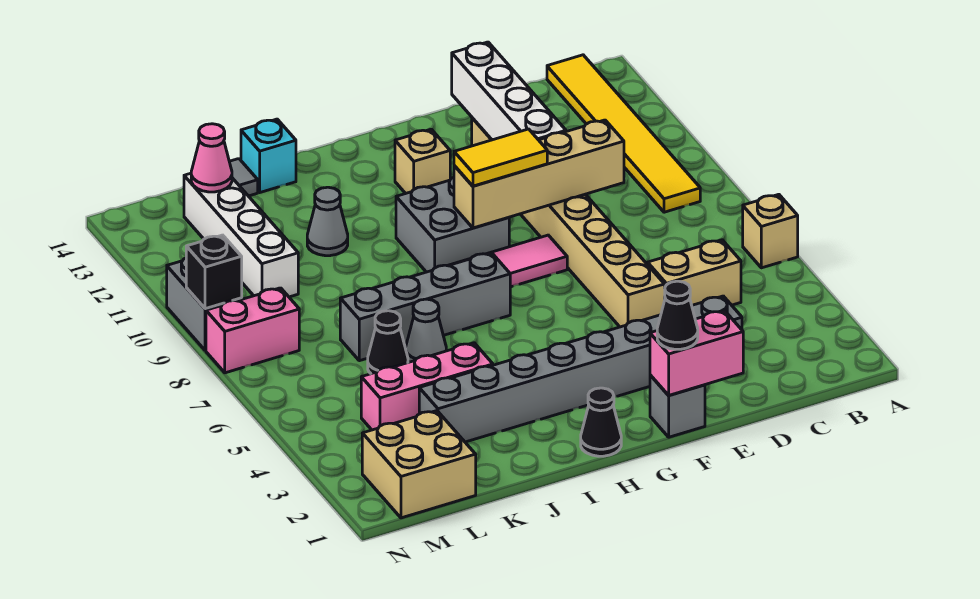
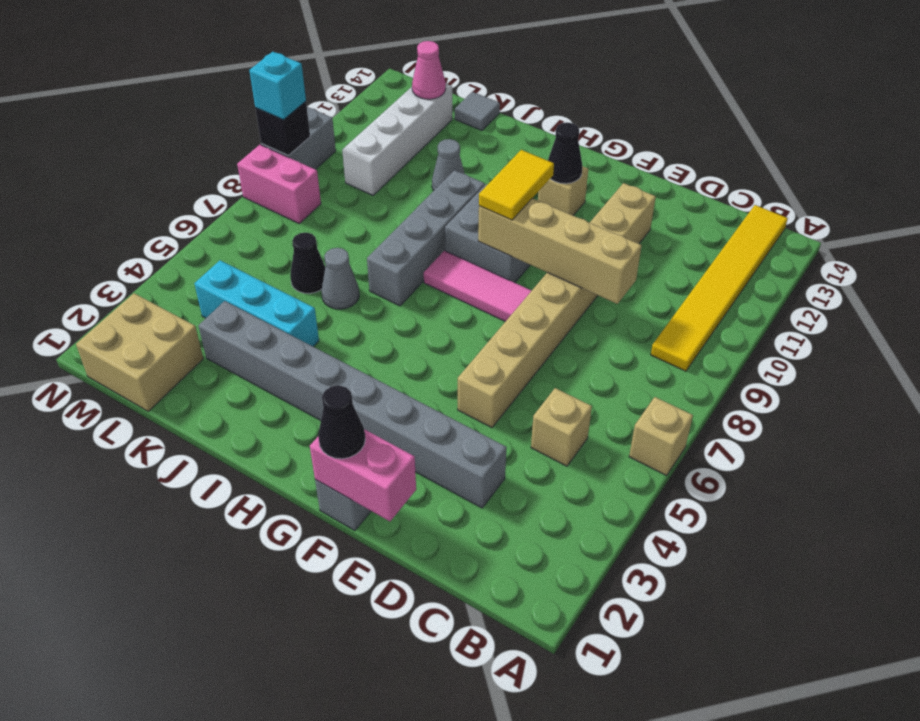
tan 1x2 brick [648,240,741,305] -> tan 1x1 brick [531,388,592,466]
white 1x4 brick [452,42,566,140] -> none
yellow 1x2 tile [454,129,547,186] -> yellow 1x2 tile turned to [479,150,554,220]
black 1x1 cone [581,388,621,456] -> black 1x1 cone moved to [548,122,582,184]
grey 1x4 brick [340,253,510,361] -> grey 1x4 brick turned to [367,170,485,306]
pink 1x3 brick [361,343,493,430] -> cyan 1x3 brick [194,260,319,347]
cyan 1x1 brick [241,119,296,192] -> cyan 1x1 brick moved to [249,52,306,120]

